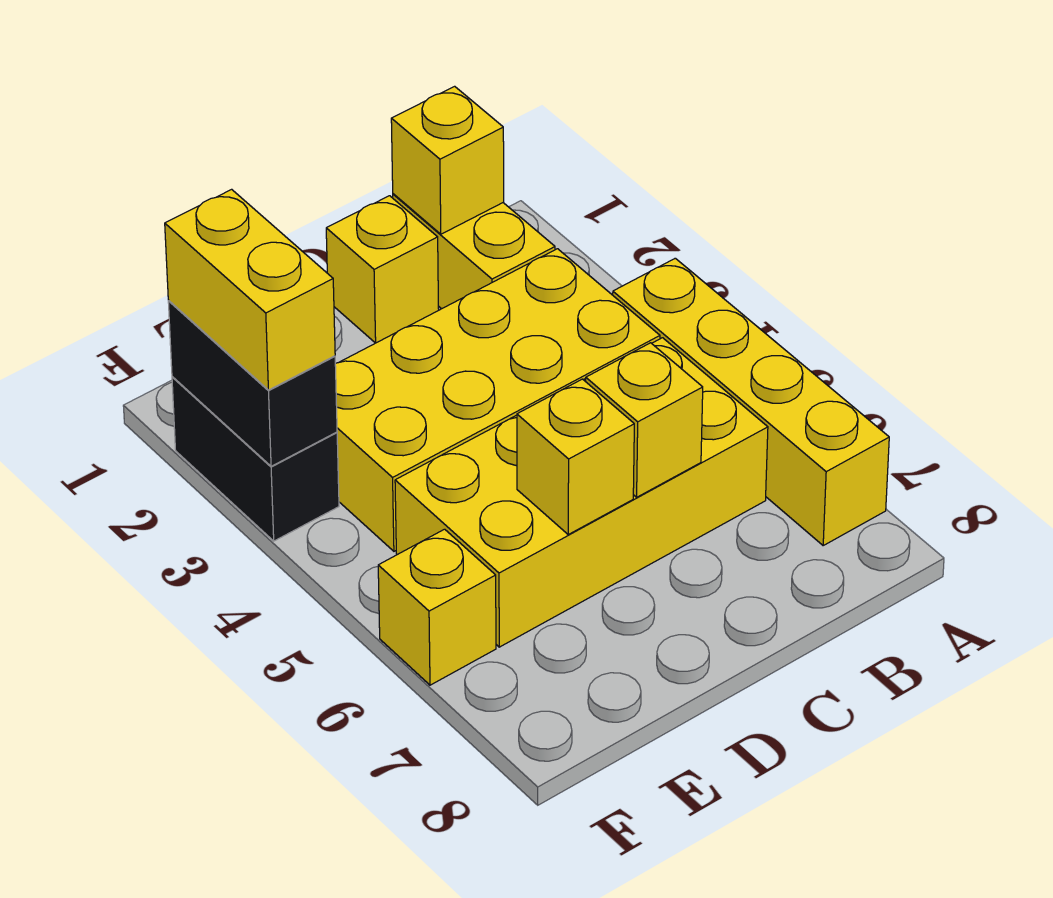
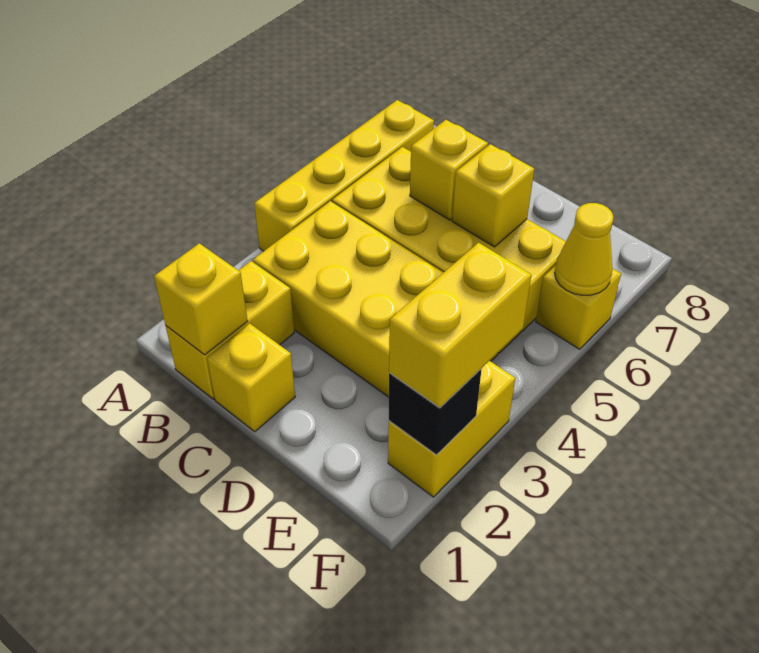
black 1x2 brick [172,377,339,541] -> yellow 1x2 brick [388,361,515,497]
black 1x2 brick [168,301,337,466] -> black 1x1 brick [389,369,482,455]
none -> yellow 1x1 cone [555,203,613,295]

